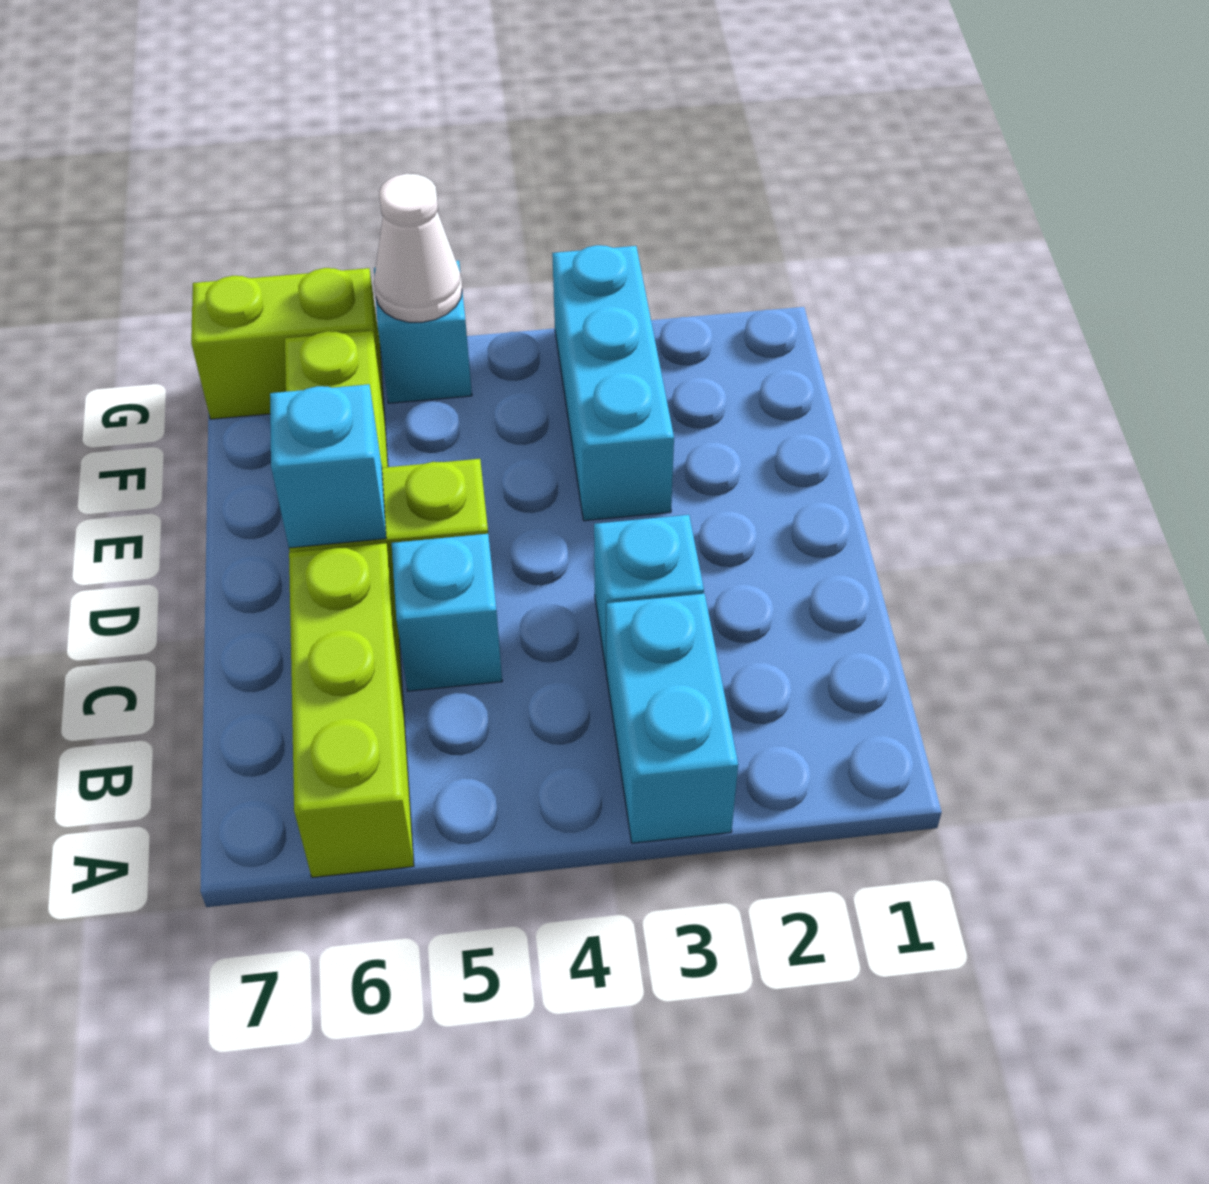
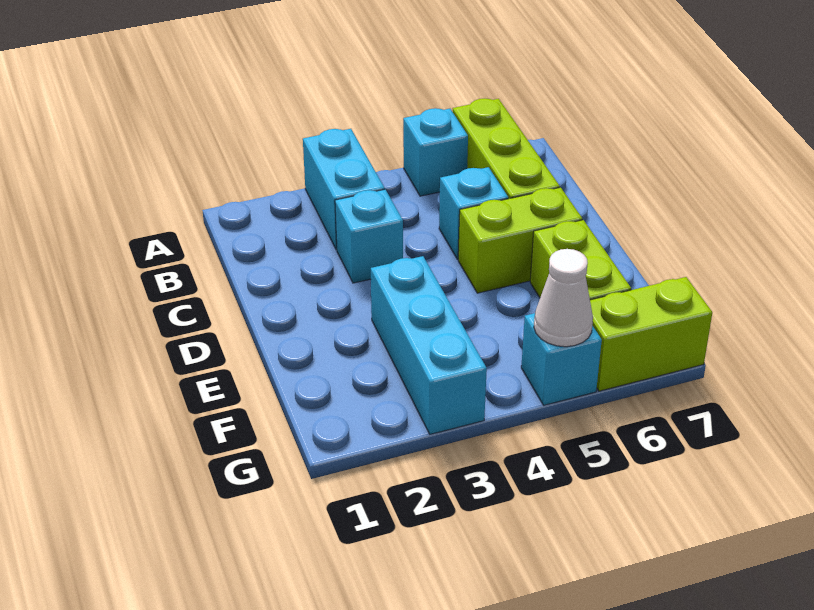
cyan 1x1 brick [270,384,386,548] -> cyan 1x1 brick moved to [403,108,468,196]

